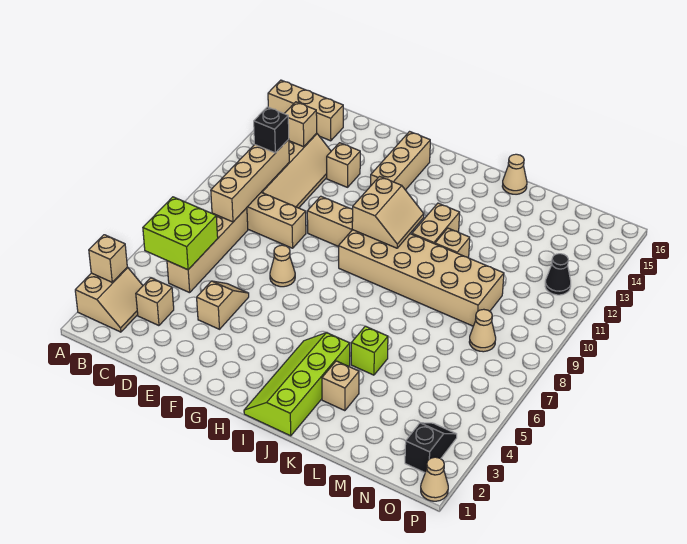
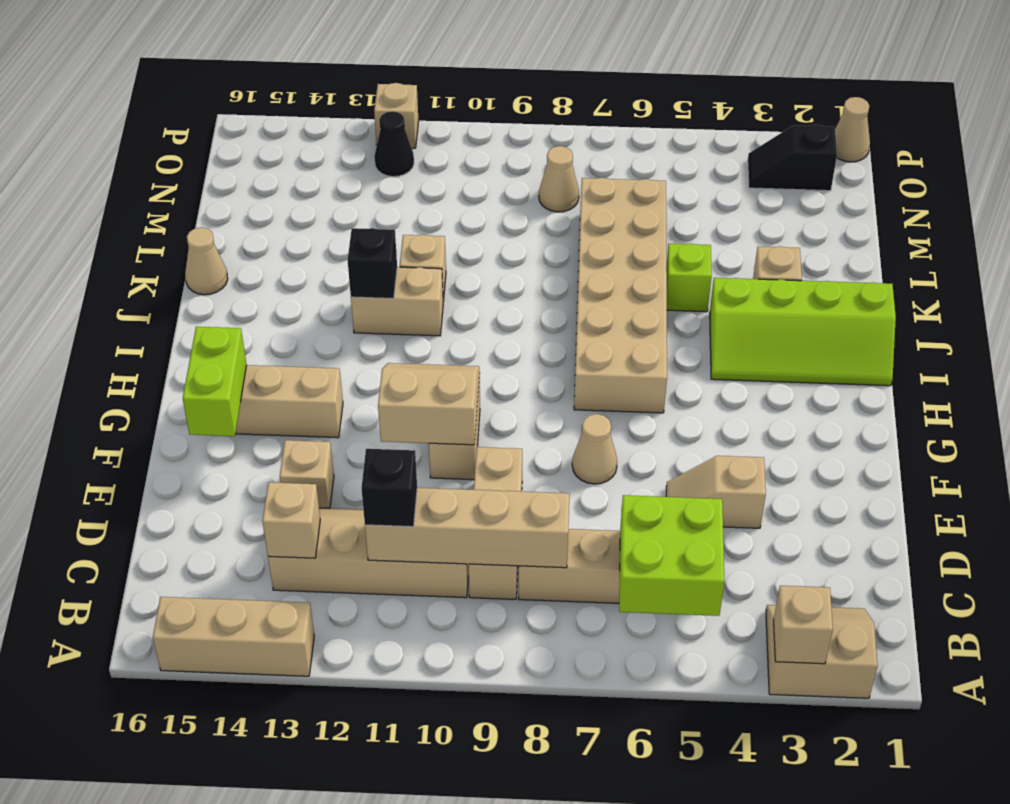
tan 1x3 brick [268,80,343,141] -> tan 1x3 brick turned to [153,597,314,676]
tan 1x1 brick [136,278,174,326] -> tan 1x1 brick moved to [374,83,419,148]
none -> lime 1x2 brick [183,327,247,436]
tan 2x6 brick [339,230,504,326] -> tan 2x6 brick moved to [574,178,667,413]
tan 2x2 slope [352,176,424,248] -> tan 2x2 slope moved to [378,363,480,445]
none -> black 1x1 brick [348,228,397,298]

